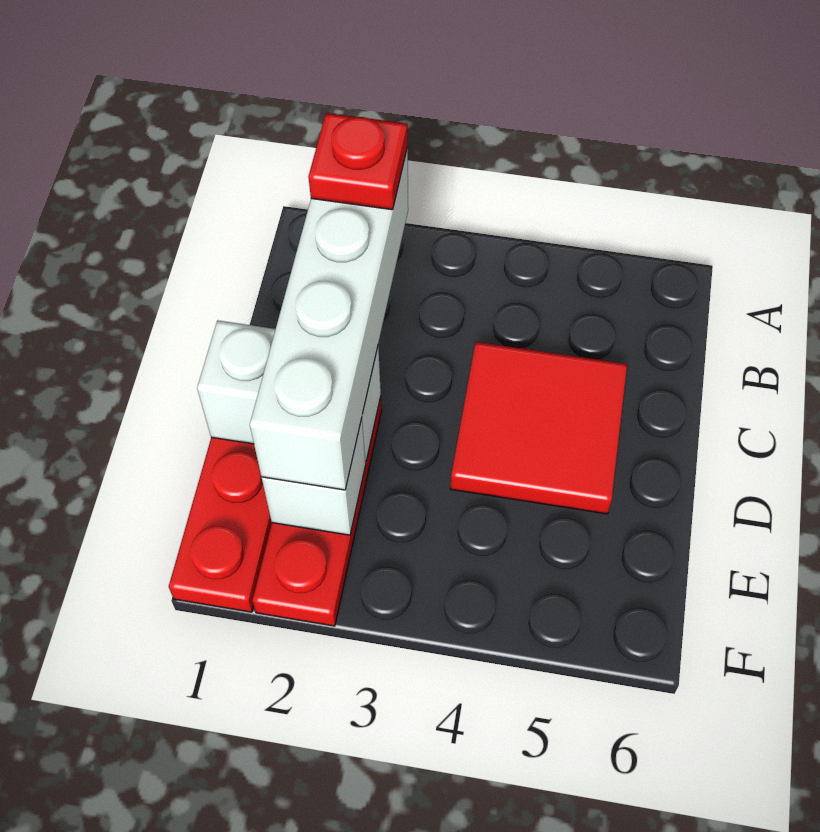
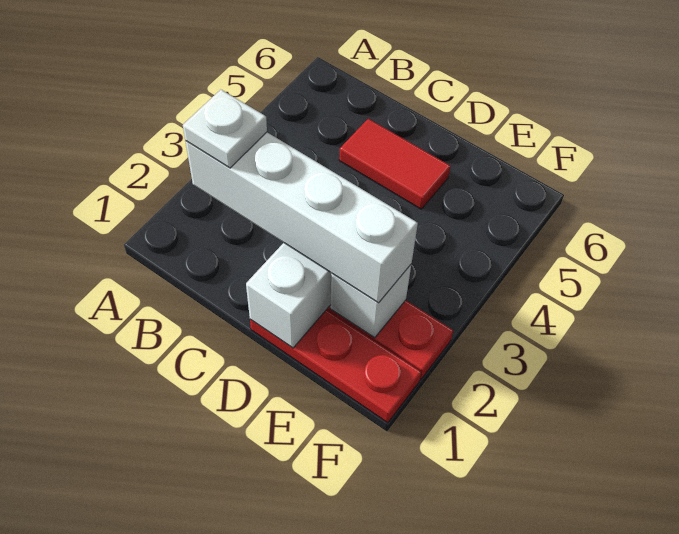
red 1x1 plate [308,113,408,210] -> white 1x1 plate [183,90,267,168]
red 2x2 tile [451,342,627,514] -> red 1x2 tile [339,119,450,209]

